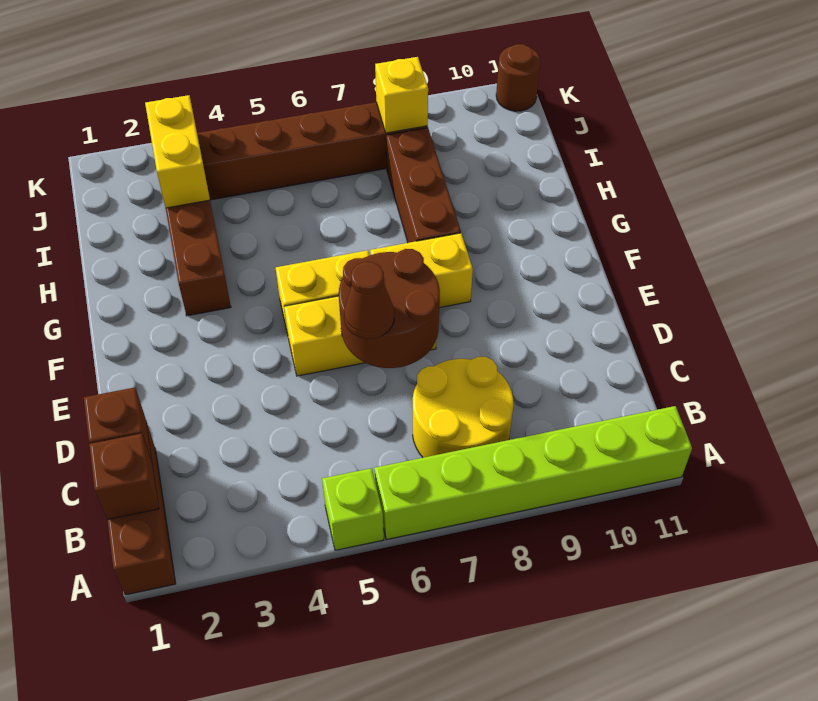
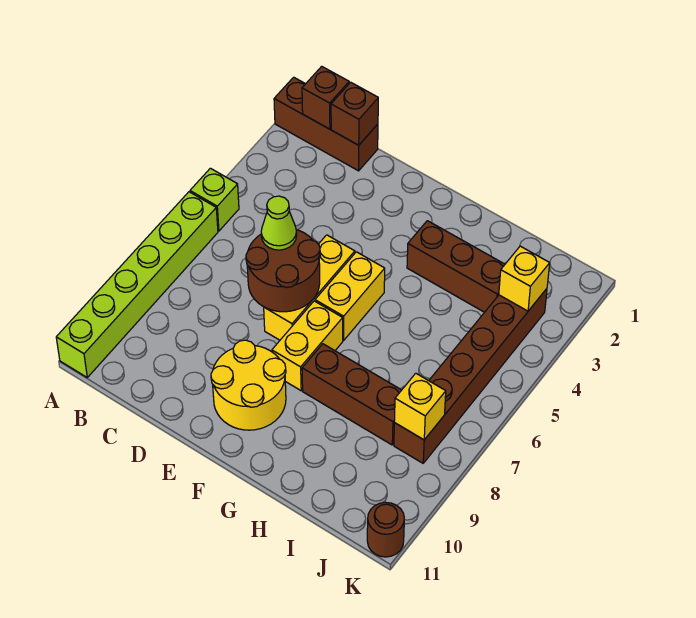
yellow 2x2 round brick [413,357,513,458] -> yellow 2x2 round brick moved to [211,340,286,430]
brown 1x1 cone [344,262,394,339] -> lime 1x1 cone [261,196,297,250]
yellow 1x2 brick [145,95,210,208] -> yellow 1x1 brick [499,246,550,311]

